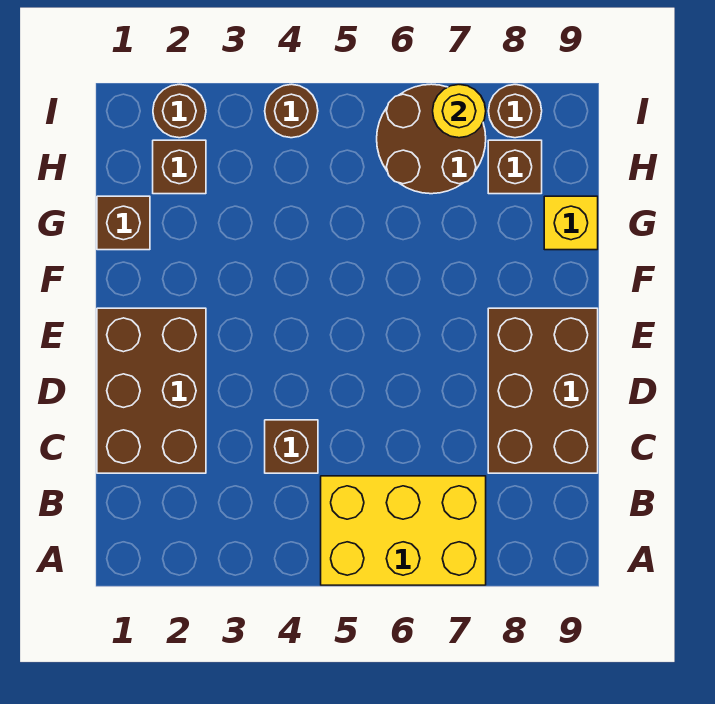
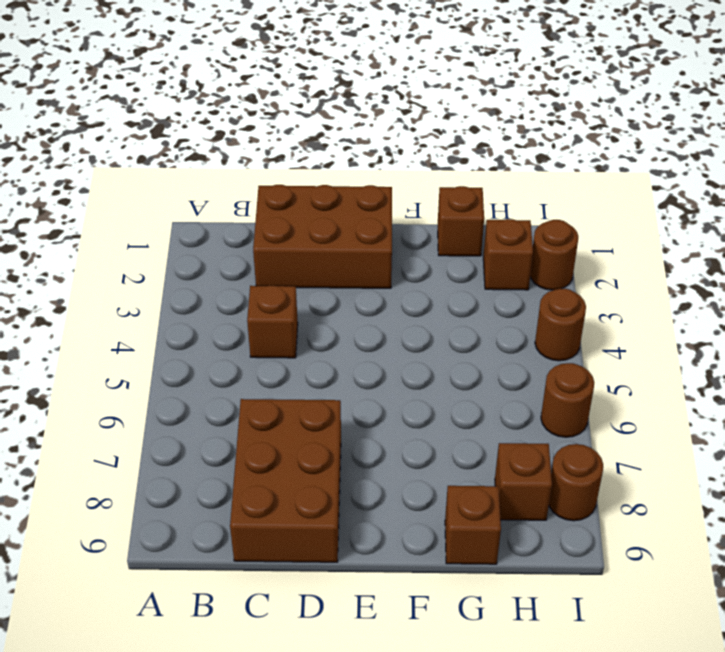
yellow 2x3 brick [321,476,486,585] -> none
brown 2x3 brick [488,308,598,473] -> brown 2x3 brick turned to [230,399,341,562]
yellow 1x1 brick [544,196,598,250] -> brown 1x1 brick [445,486,501,564]
brown 2x2 round brick [377,84,486,194] -> brown 1x1 round brick [541,363,594,437]
yellow 1x1 round brick [433,85,486,138] -> none

